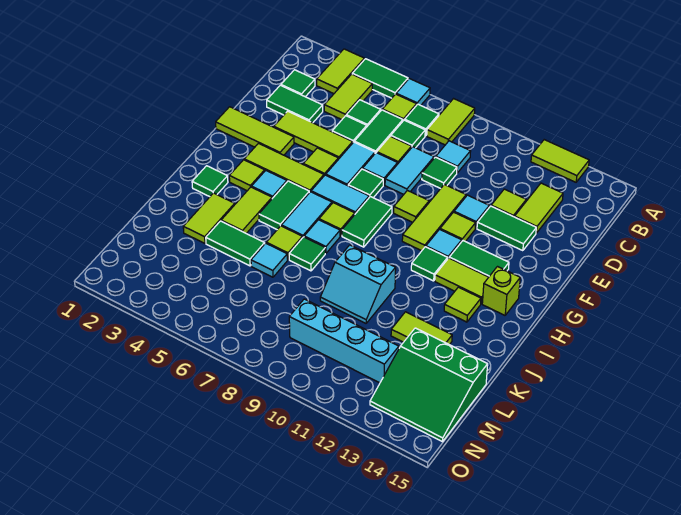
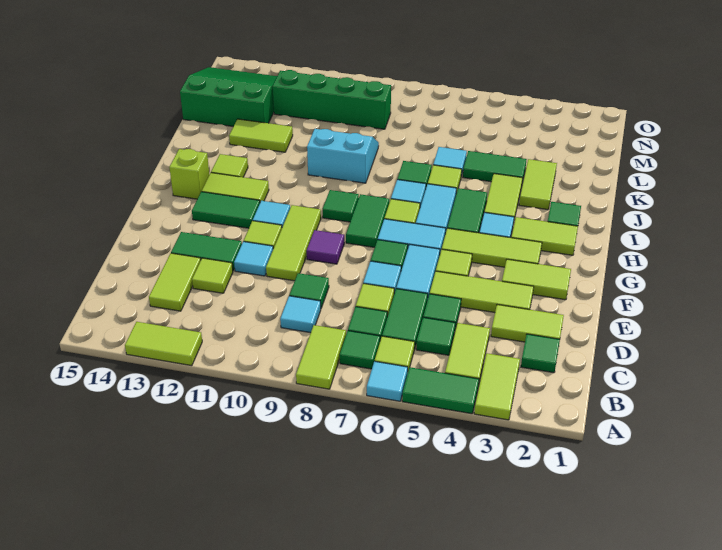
green 1x2 tile [267,85,323,123] -> lime 1x2 tile [491,305,564,342]
cyan 1x2 tile [385,147,434,194] -> none
lime 1x3 tile [216,107,294,155] -> lime 1x2 tile [502,259,571,300]
lime 1x1 tile [394,191,429,222] -> purple 1x1 tile [307,230,344,264]
lime 1x1 tile [229,160,265,191] -> lime 1x2 tile [511,217,578,255]
green 1x1 tile [411,247,448,281] -> green 1x1 tile moved to [323,190,359,222]
cyan 1x4 brick [289,299,399,383] -> green 1x4 brick [273,70,391,129]

